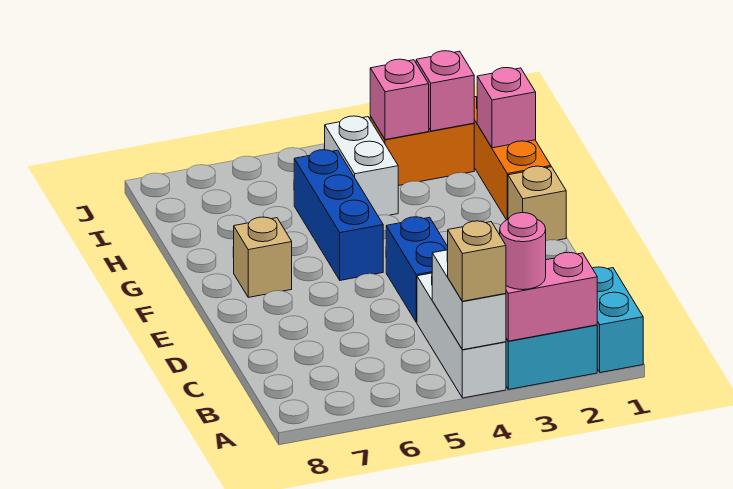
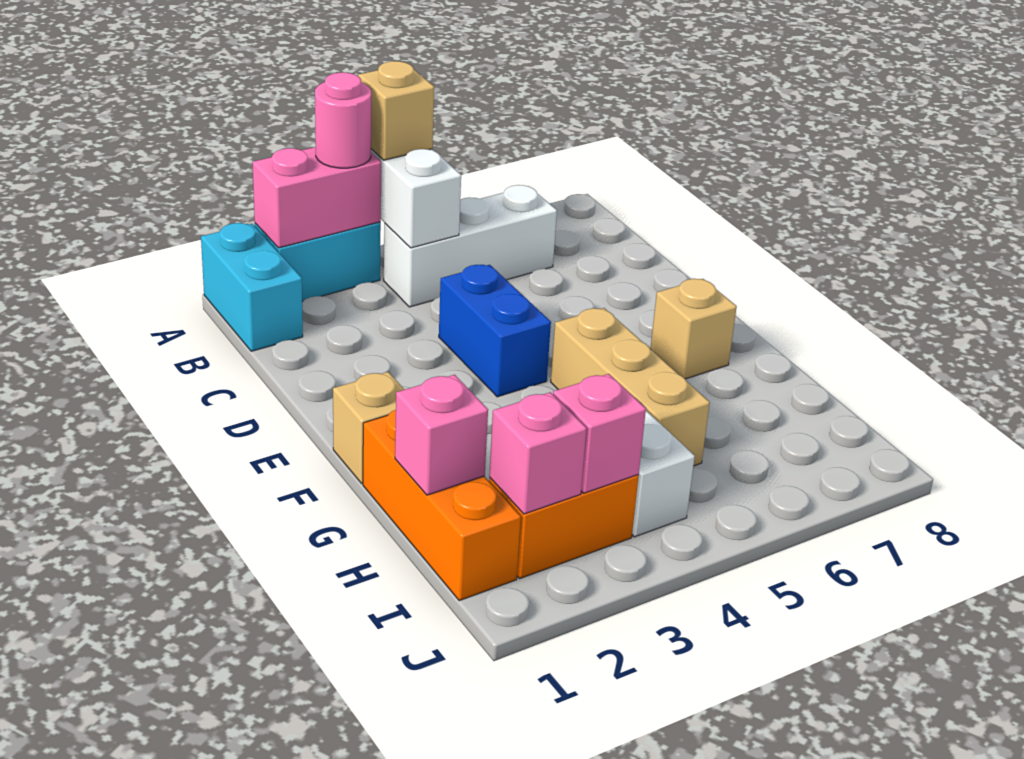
white 1x3 brick [417,273,506,398] -> white 1x3 brick turned to [384,185,557,307]
blue 1x3 brick [294,150,383,280] -> tan 1x3 brick [551,308,710,466]

